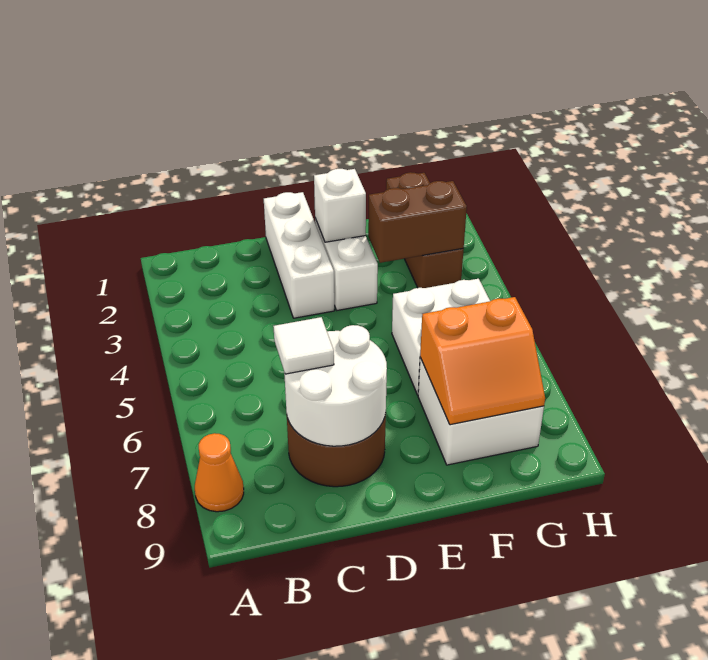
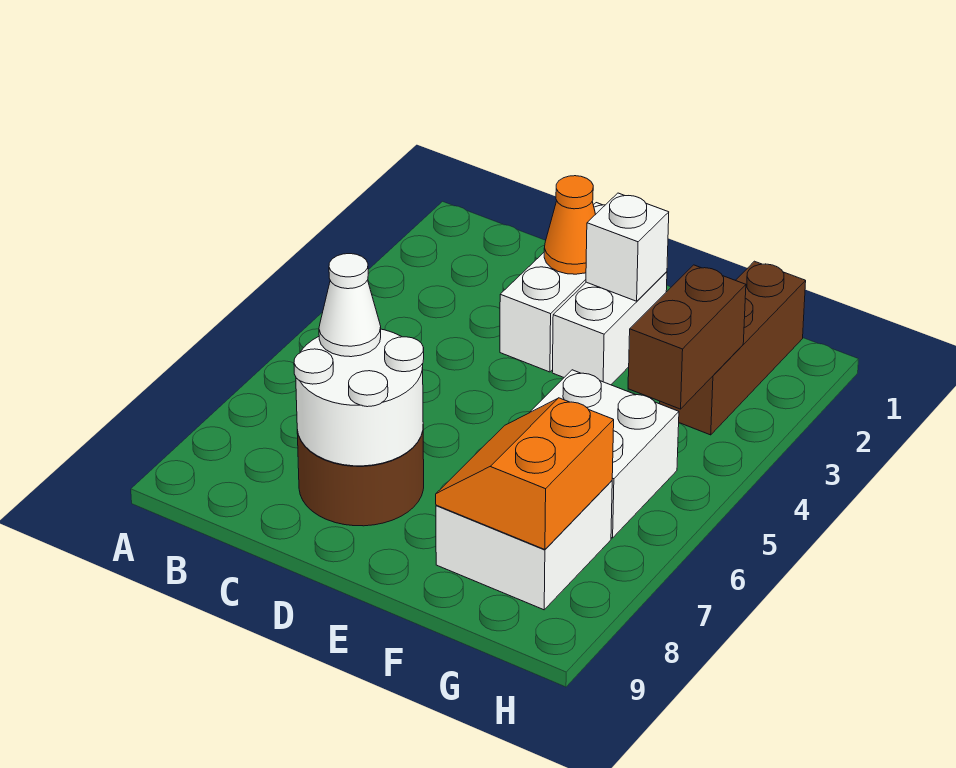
orange 1x1 cone [195,433,244,512] -> orange 1x1 cone moved to [544,176,596,274]
white 1x1 tile [273,317,334,374] -> white 1x1 cone [319,254,381,357]
brown 1x2 brick [368,181,467,263] -> brown 1x2 brick turned to [628,265,746,409]
orange 2x2 slope [420,297,545,425] -> orange 2x2 slope turned to [436,398,614,550]

